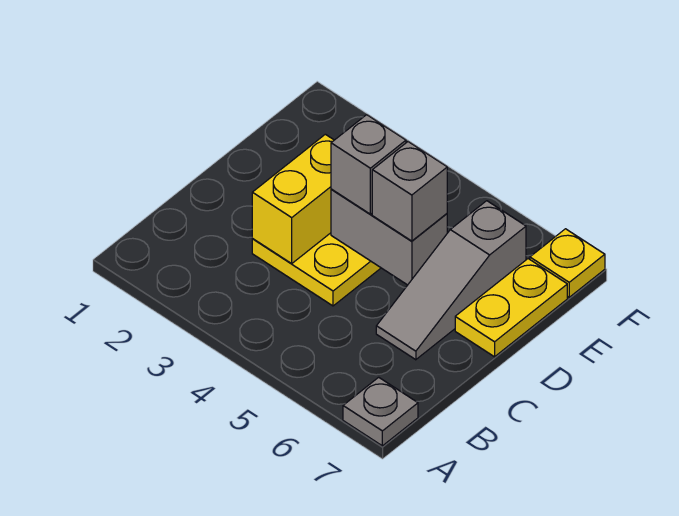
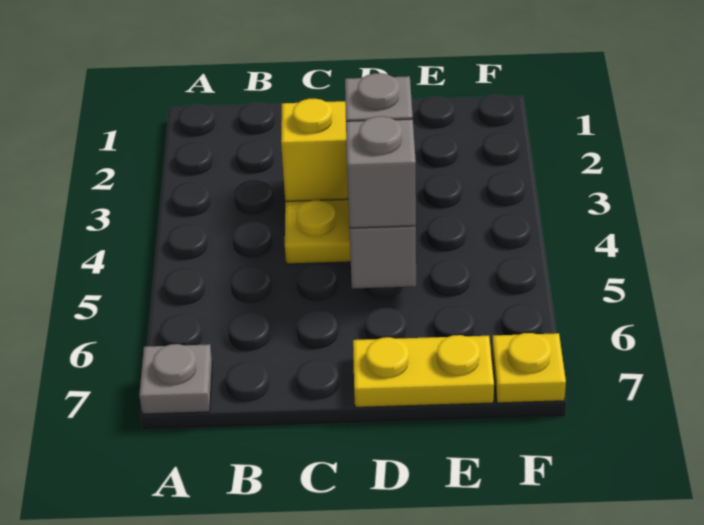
grey 1x3 slope [376,201,526,360] -> none

